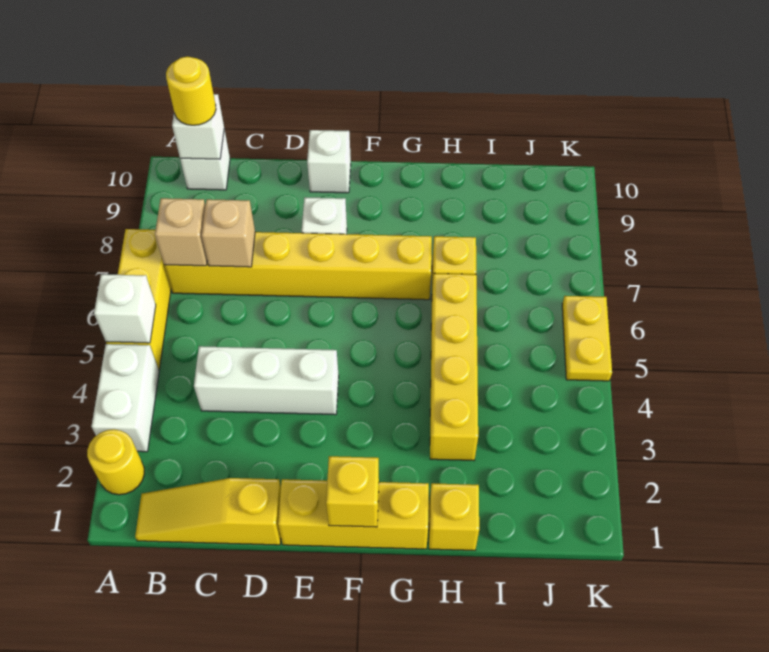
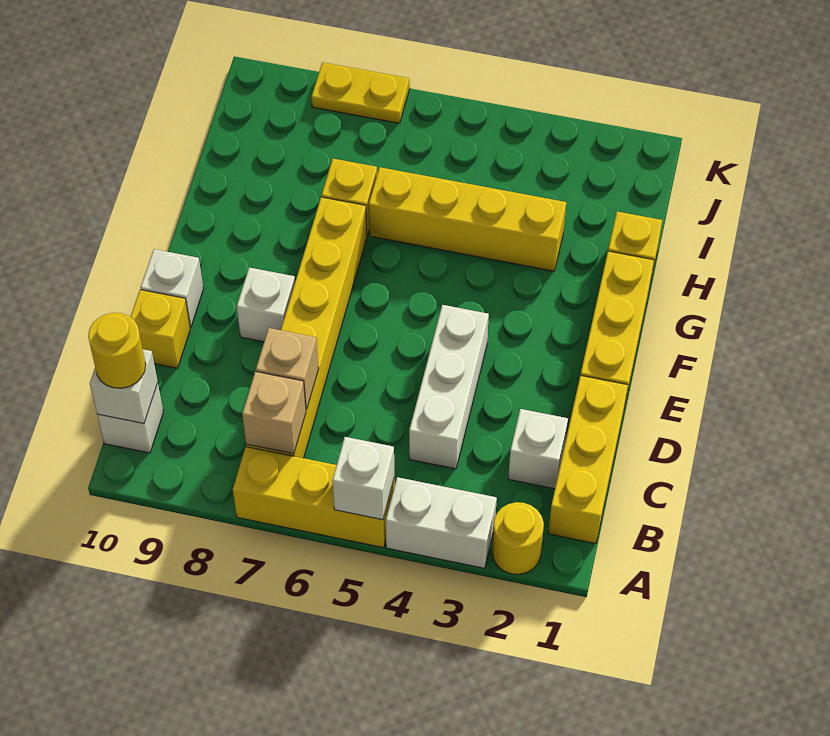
yellow 1x3 slope [135,478,281,545] -> yellow 1x3 brick [548,375,628,544]
none -> white 1x1 brick [508,409,568,489]
yellow 1x1 brick [326,456,379,527] -> yellow 1x1 brick moved to [131,290,190,368]
yellow 1x2 plate [562,296,612,381] -> yellow 1x2 plate moved to [312,62,410,123]

